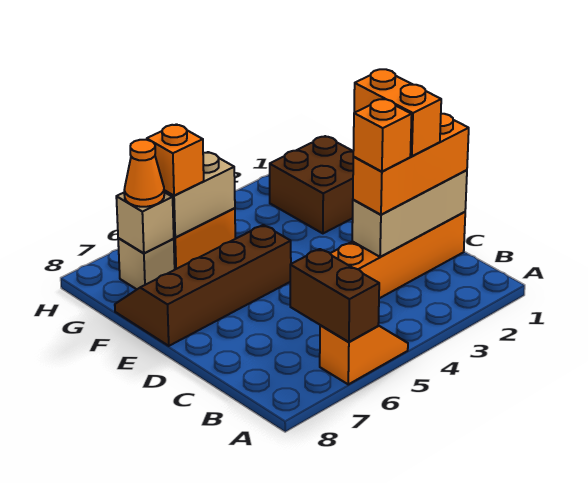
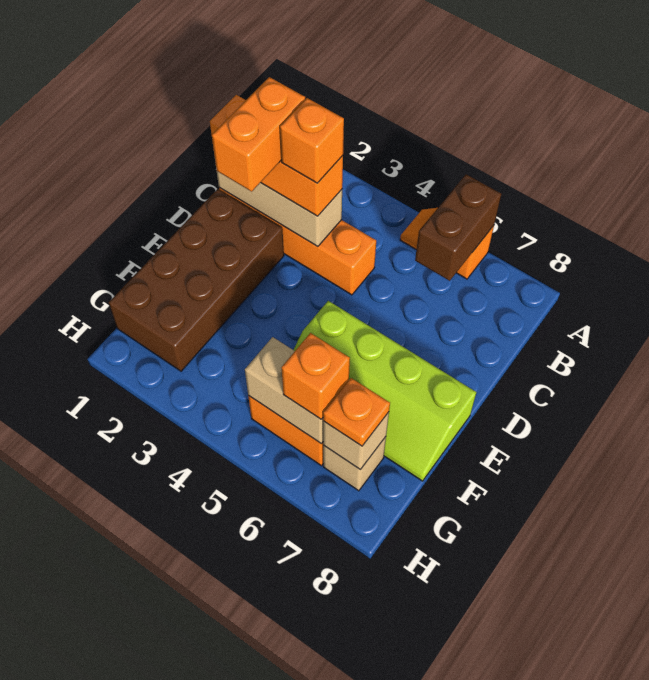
brown 2x4 slope [115,225,291,346] -> lime 2x4 slope [294,301,476,481]
brown 2x2 brick [270,136,354,233] -> brown 2x4 brick [109,189,284,371]
orange 1x1 cone [124,140,164,207] -> orange 1x1 plate [323,378,390,446]

